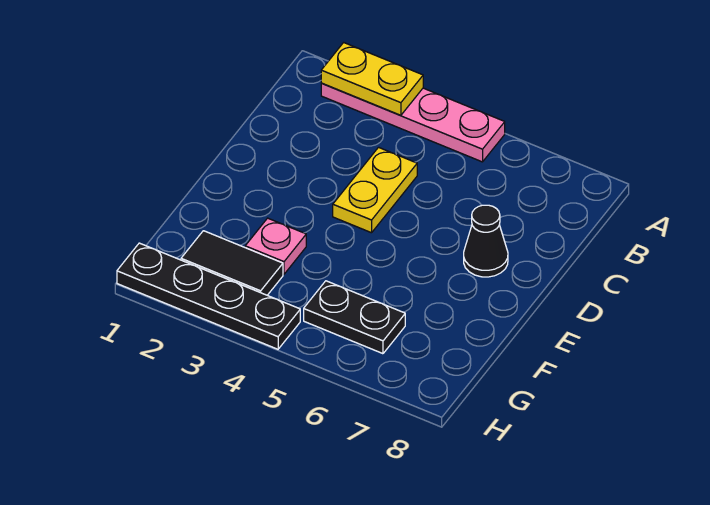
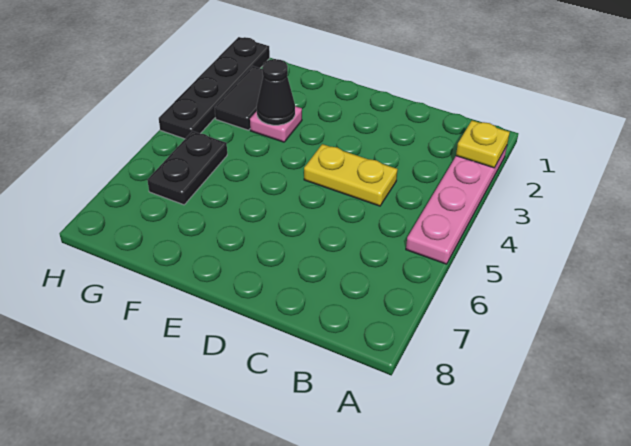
yellow 1x2 plate [321,43,423,115] -> yellow 1x1 plate [456,120,510,168]
black 1x1 cone [464,205,508,277] -> black 1x1 cone moved to [257,59,295,125]

